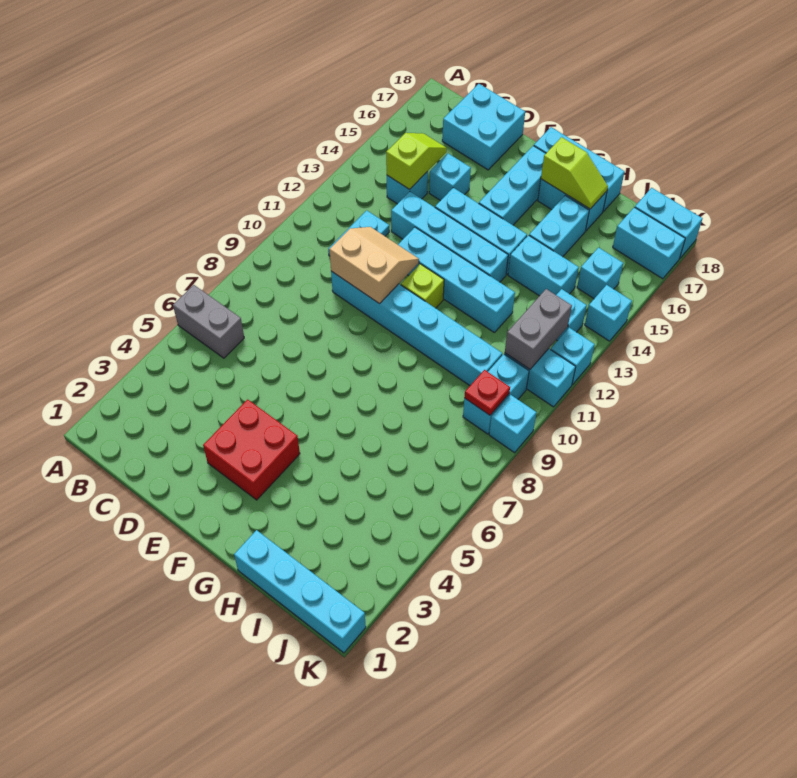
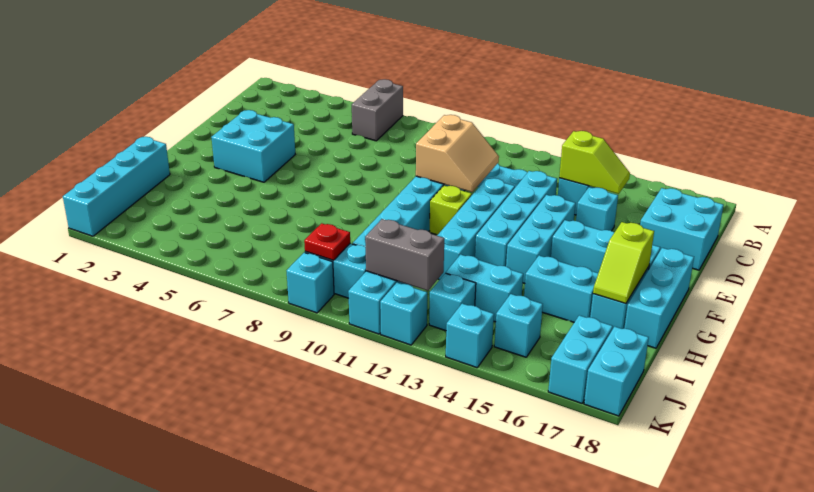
red 2x2 brick [203,399,300,500] -> cyan 2x2 brick [211,110,295,182]
cyan 1x2 brick [508,235,579,296] -> cyan 1x2 brick turned to [446,254,523,322]

